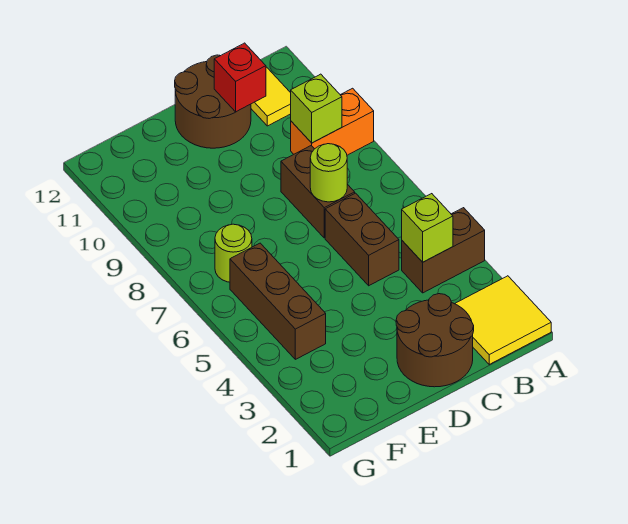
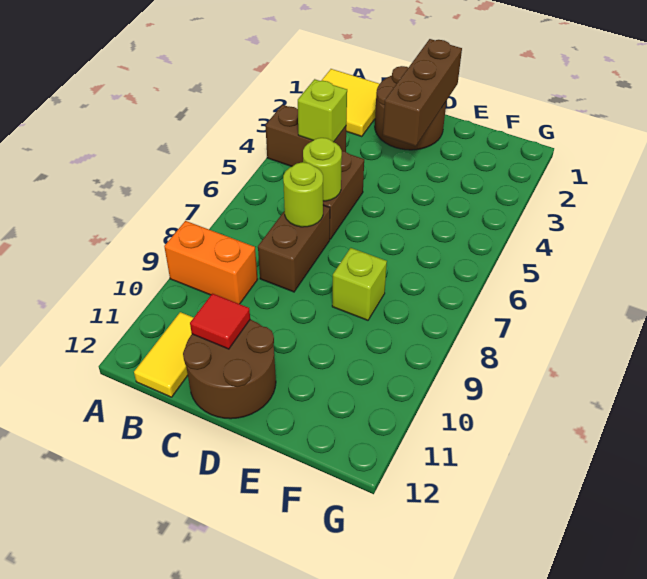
lime 1x1 brick [291,74,342,143] -> lime 1x1 brick moved to [332,248,387,320]
red 1x1 brick [214,43,266,112] -> red 1x1 tile [190,294,250,349]
brown 1x3 brick [230,243,326,359] -> brown 1x3 brick moved to [383,39,462,146]
lime 1x1 round brick [215,224,252,282] -> lime 1x1 round brick moved to [303,138,342,201]

